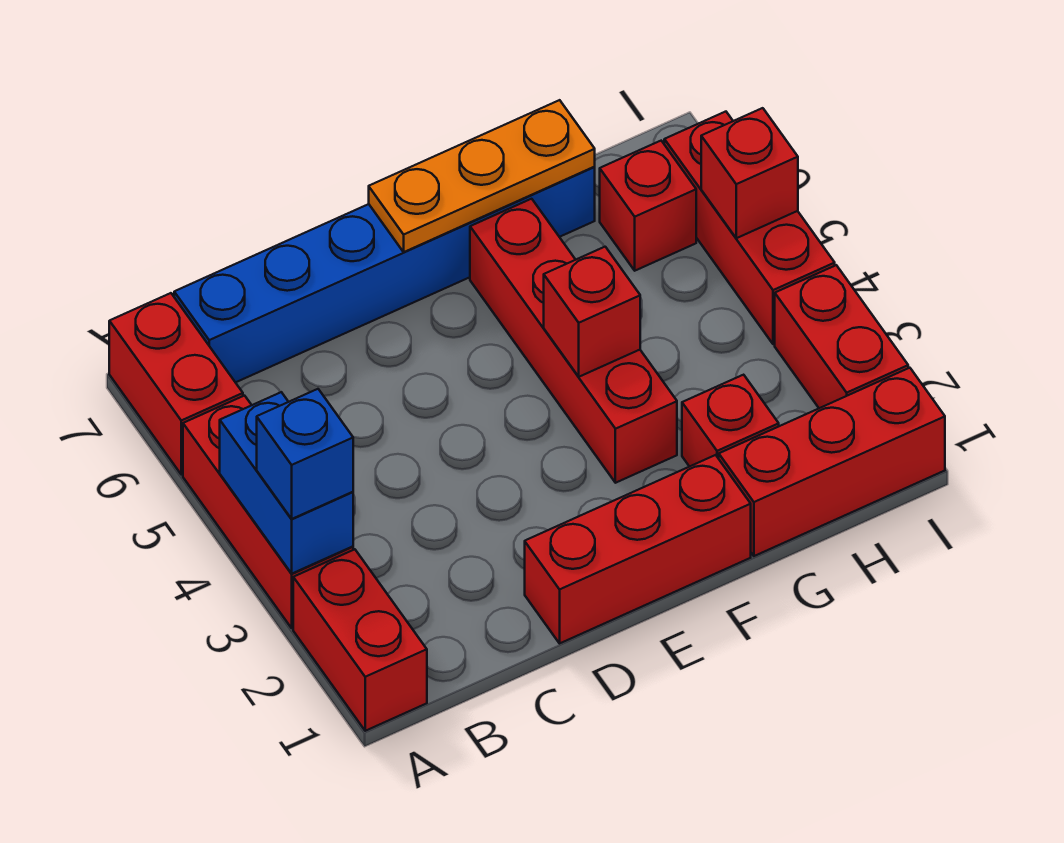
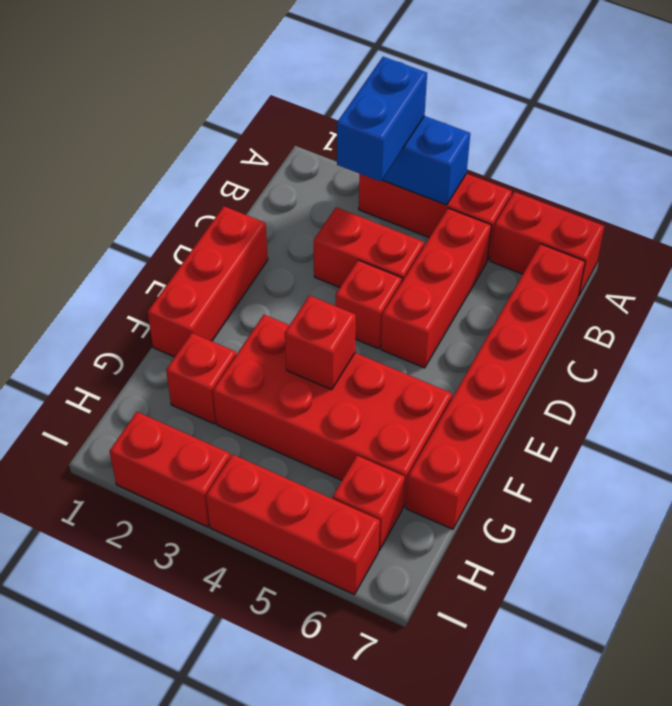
red 1x2 brick [293,549,427,731] -> red 1x2 brick moved to [314,207,424,287]
blue 1x1 brick [257,389,353,519] -> blue 1x2 brick [337,57,427,182]
blue 1x6 brick [174,167,595,382] -> red 1x6 brick [406,244,585,529]
orange 1x3 plate [369,100,595,252] -> none
red 1x4 brick [470,199,677,483] -> red 2x4 brick [213,315,452,507]
red 1x3 brick [719,368,945,556] -> red 1x3 brick moved to [381,208,491,368]
red 1x1 brick [701,108,798,238] -> red 1x1 brick moved to [336,260,402,349]

